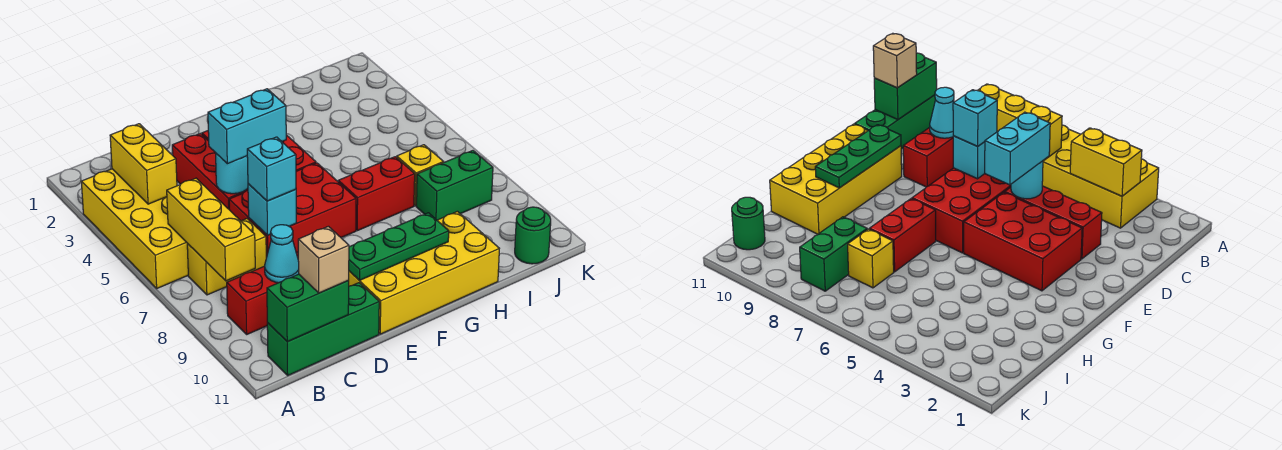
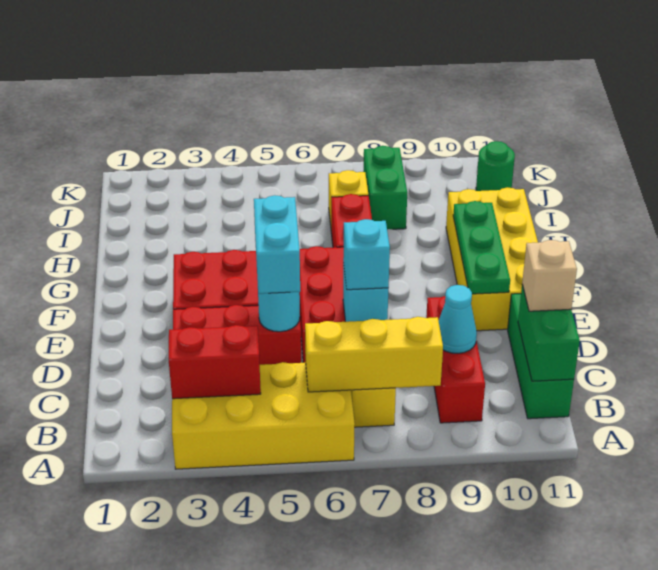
yellow 1x2 brick [110,124,177,204] -> red 1x2 brick [169,325,261,399]

